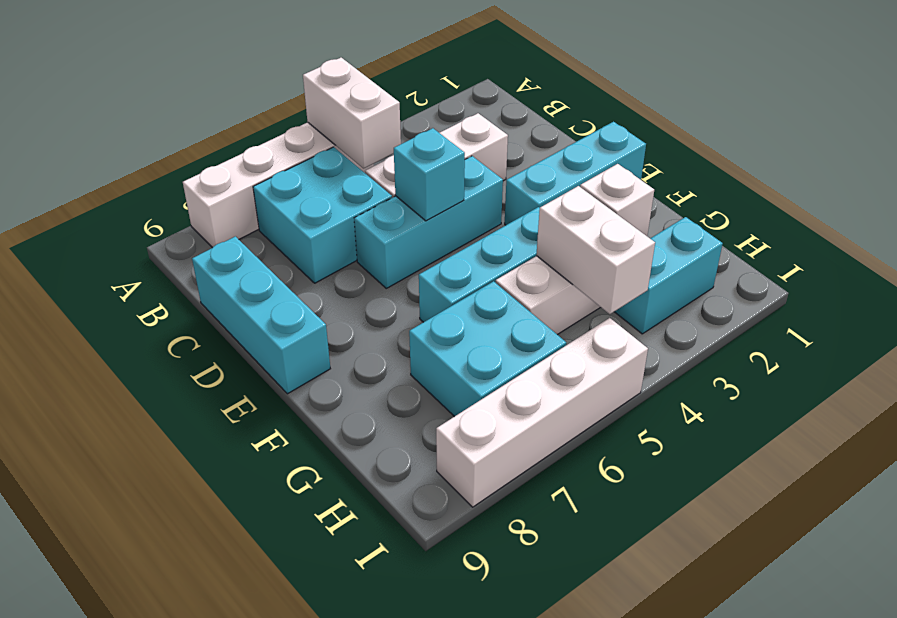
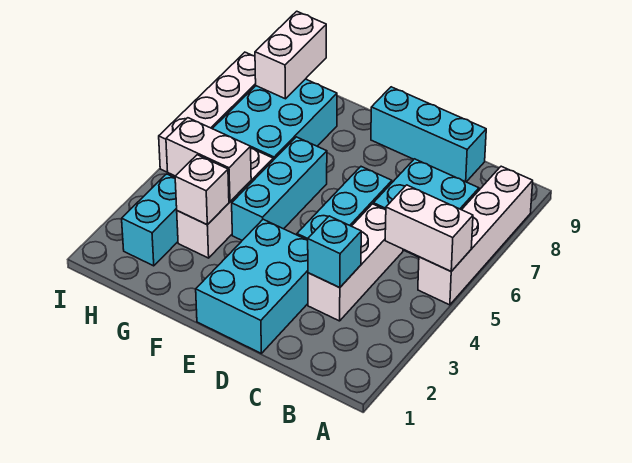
cyan 1x1 brick [394,128,465,221] -> cyan 1x1 brick moved to [308,216,361,288]
cyan 1x3 brick [505,122,646,225] -> cyan 2x3 brick [196,219,308,353]
cyan 2x2 brick [409,281,566,417] -> cyan 2x3 brick [212,79,337,160]
none -> white 1x2 brick [255,11,326,99]

